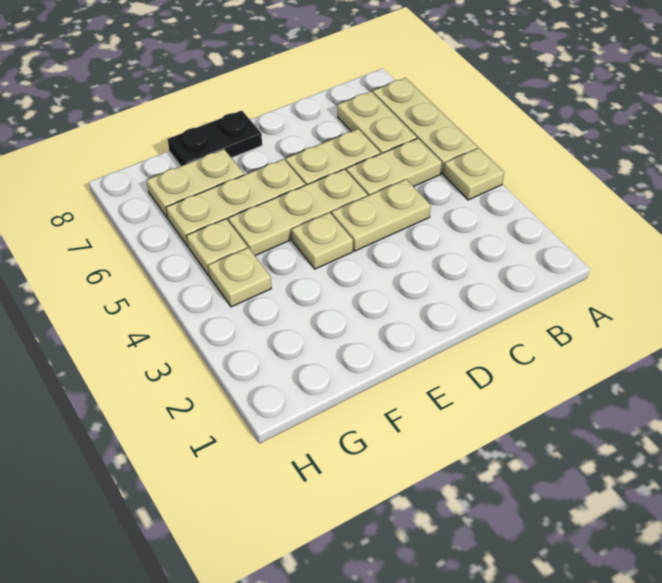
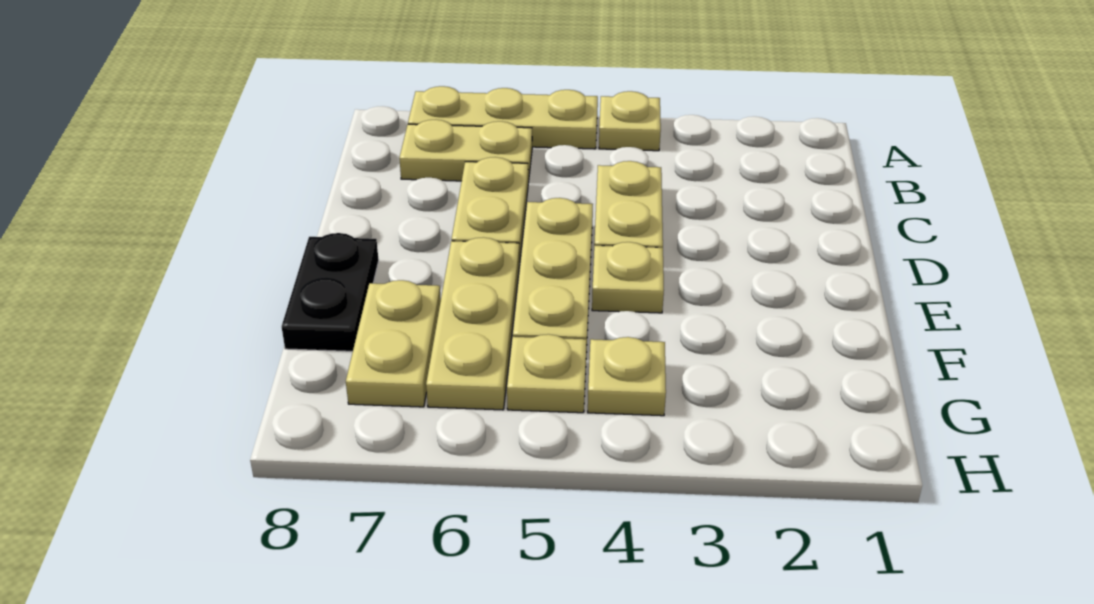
tan 1x2 plate [346,139,442,196] -> none

